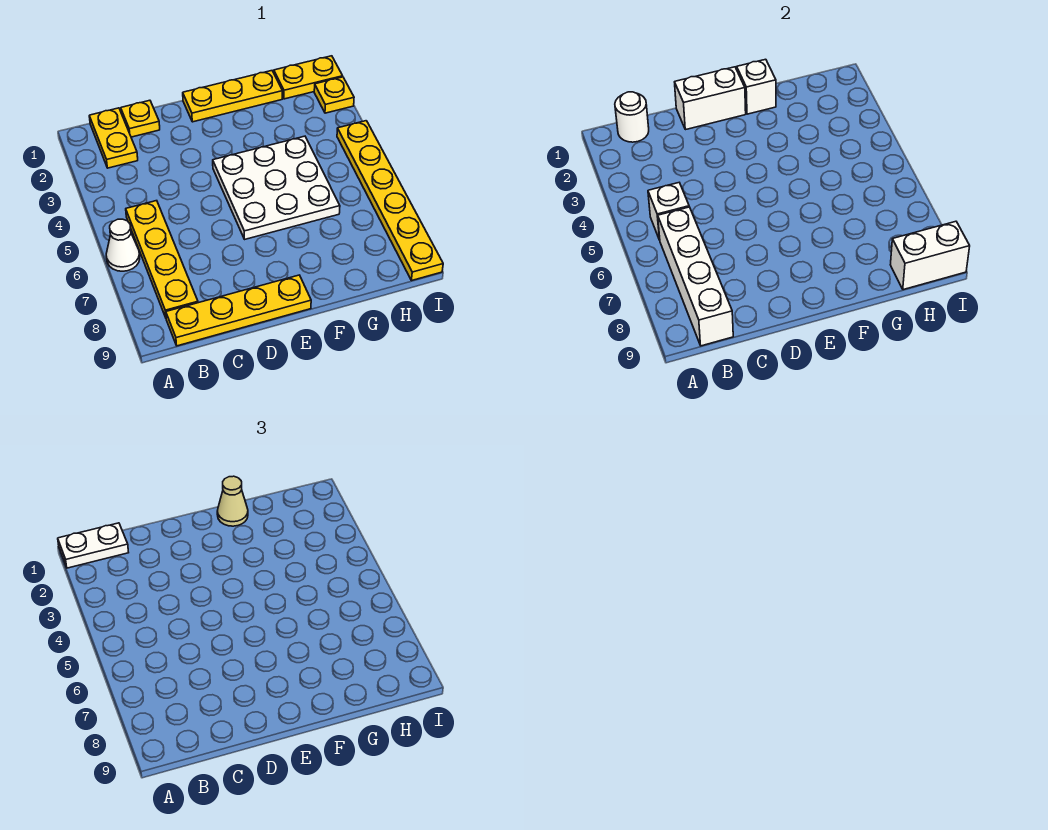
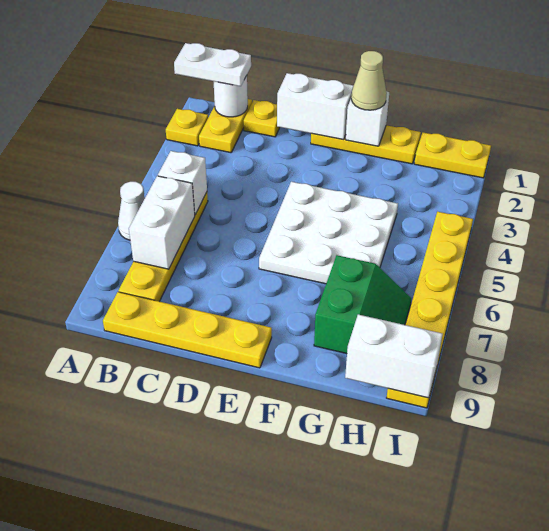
white 1x4 brick [658,207,733,346] -> white 1x2 brick [129,176,195,269]
none -> green 2x2 slope [314,255,411,354]
yellow 1x1 plate [314,77,354,113] -> yellow 1x1 plate moved to [166,109,208,146]

